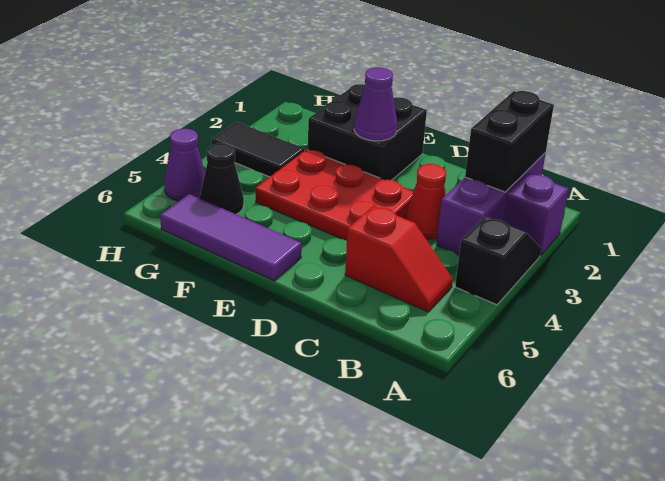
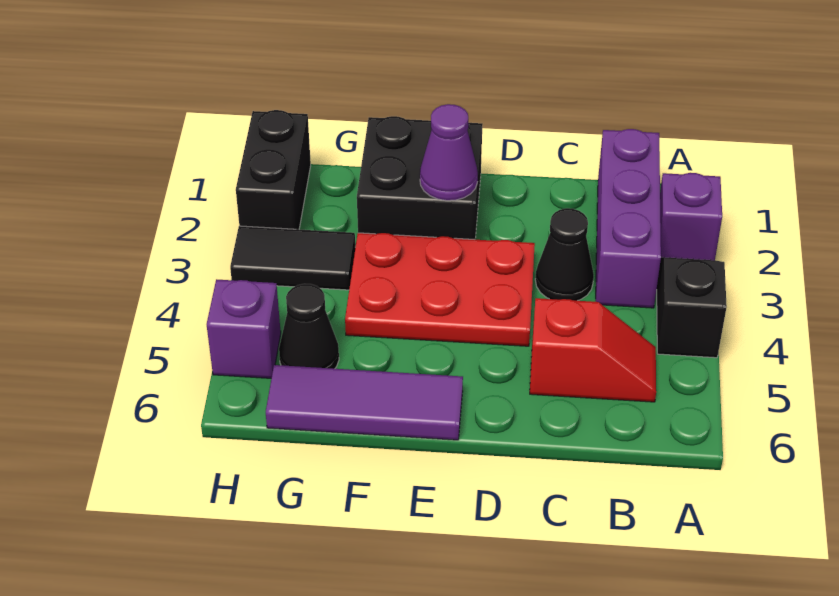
black 1x2 brick [465,91,554,192] -> black 1x2 brick moved to [236,110,311,229]
red 1x1 cone [405,164,446,239] -> black 1x1 cone [535,208,594,301]
purple 1x1 cone [164,129,205,201] -> purple 1x1 brick [207,279,281,378]

